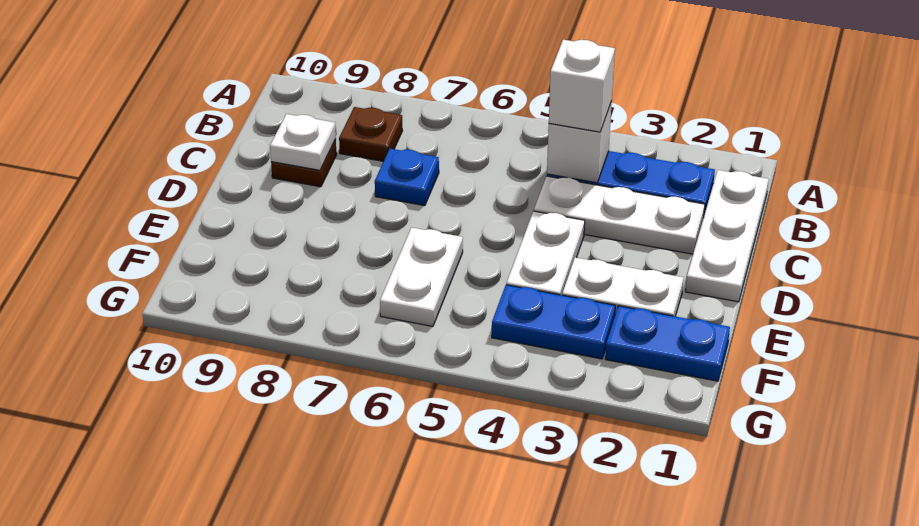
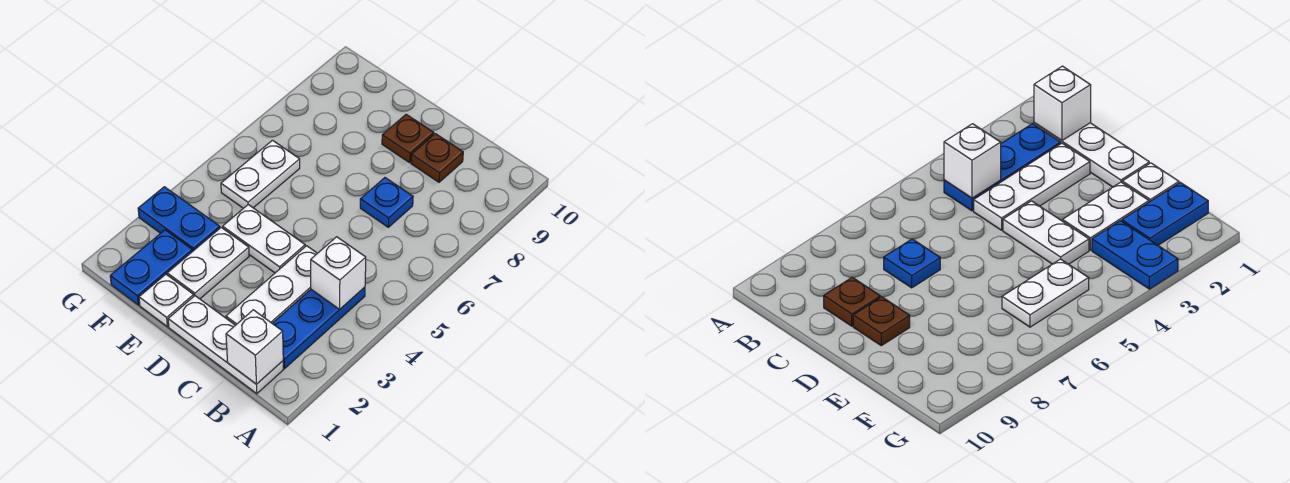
white 1x1 brick [549,40,615,132] -> white 1x1 brick moved to [226,310,283,384]
brown 1x1 plate [339,107,403,161] -> brown 1x1 plate moved to [382,114,434,163]
white 1x1 plate [270,114,336,170] -> white 1x1 plate moved to [139,274,194,327]
white 1x2 plate [380,227,463,326] -> white 1x2 plate turned to [221,140,300,208]
blue 1x2 plate [492,285,615,359] -> blue 1x2 plate turned to [138,187,220,251]

